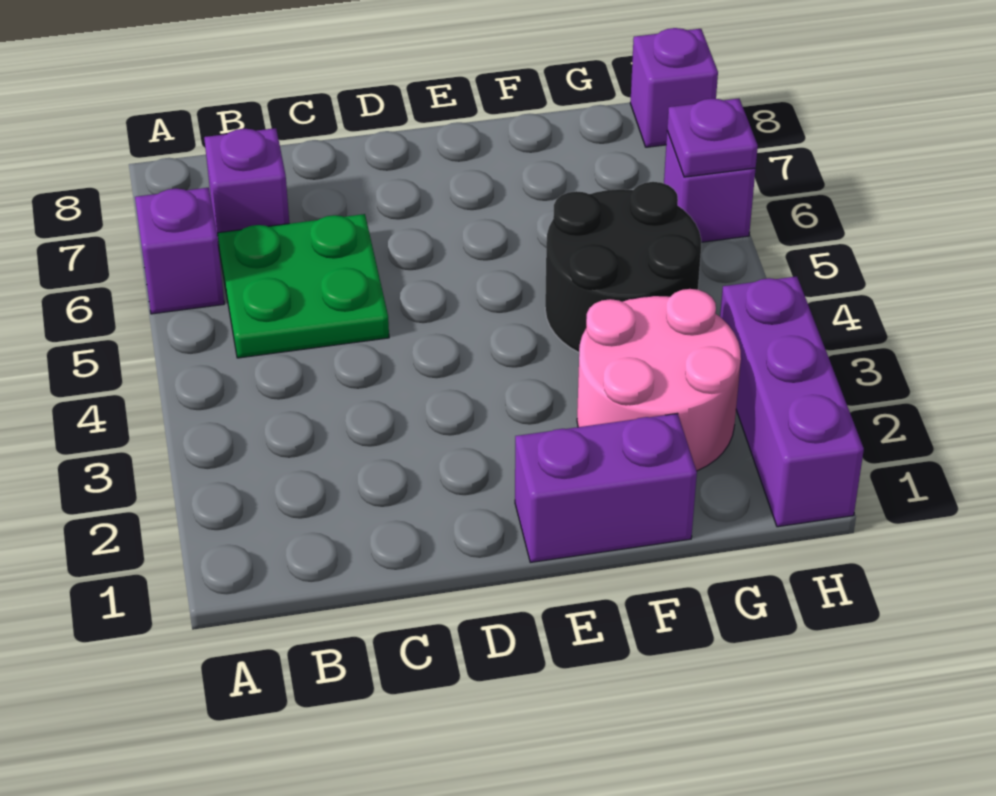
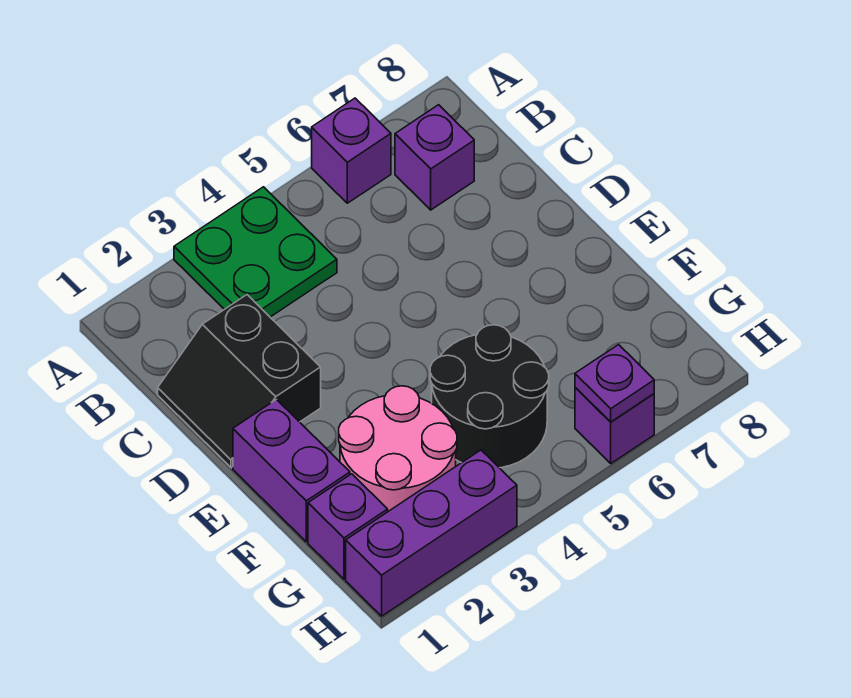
green 2x2 plate [218,214,389,358] -> green 2x2 plate moved to [174,187,337,317]
none -> black 2x2 slope [158,295,321,467]
purple 1x1 brick [630,28,718,147] -> purple 1x1 brick moved to [308,474,388,579]

